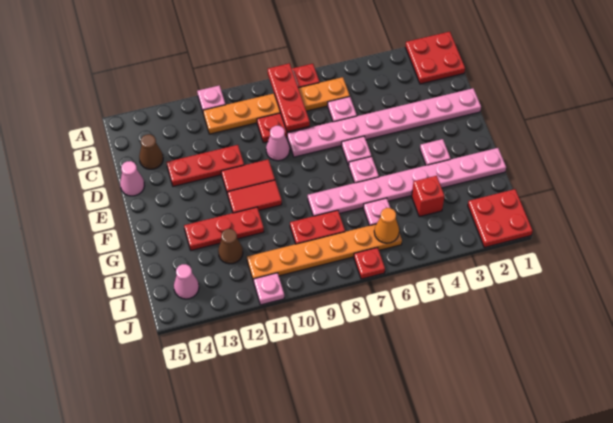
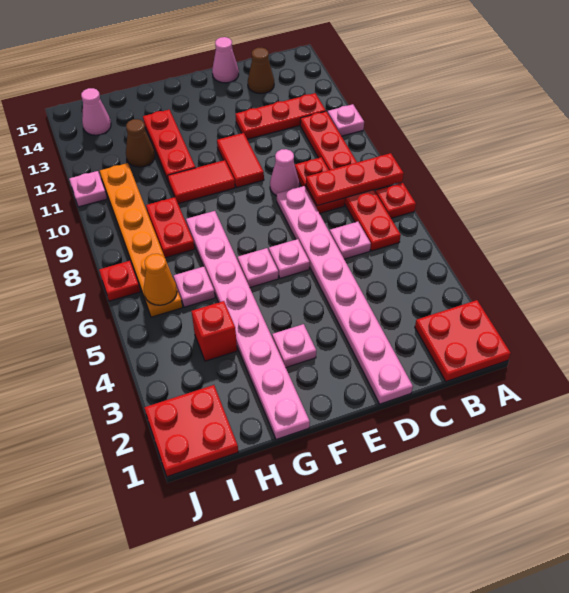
orange 1x6 plate [203,77,350,134] -> red 1x6 plate [300,111,401,251]
red 1x3 plate [166,145,244,186] -> red 1x3 plate turned to [236,93,326,139]
red 1x2 tile [227,180,282,213] -> red 1x2 tile turned to [168,160,235,204]

